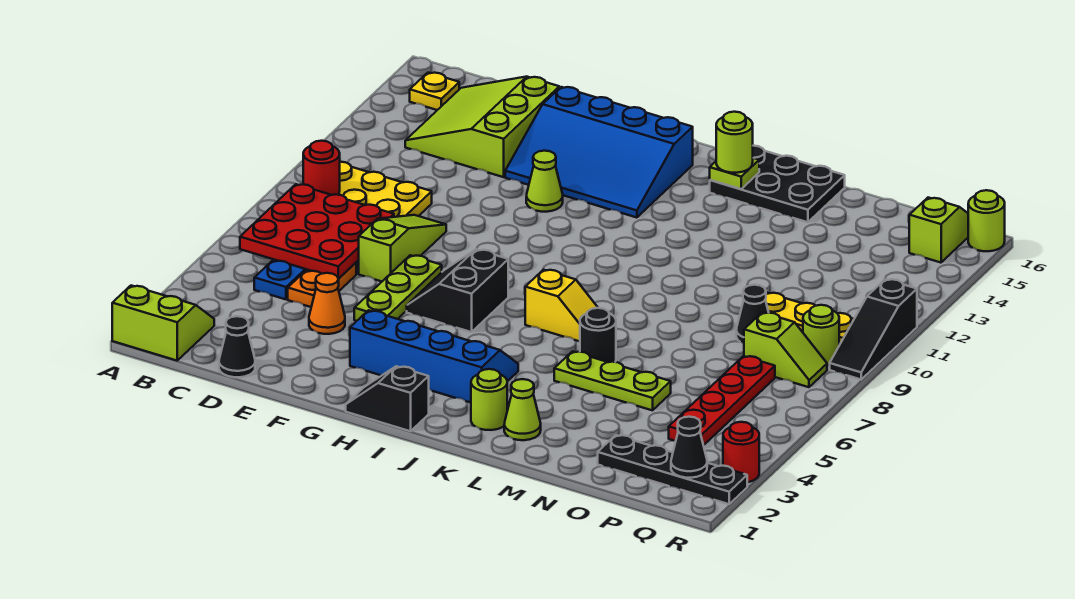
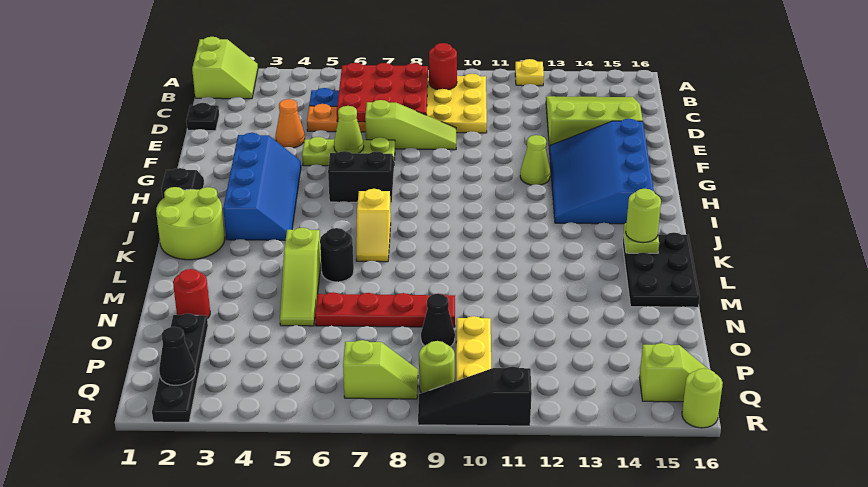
yellow 1x1 plate [410,73,459,110] -> yellow 1x1 plate moved to [515,59,544,86]
black 1x1 cone [219,316,255,377] -> black 1x1 plate [186,103,219,131]
lime 1x1 round brick [471,369,507,430] -> lime 2x2 round brick [156,187,225,260]
lime 1x1 cone [504,379,541,440] -> lime 1x1 cone moved to [334,106,364,153]
lime 1x3 plate [554,351,671,410] -> lime 1x3 slope [280,228,321,326]
red 1x4 plate [669,356,775,445] -> red 1x4 plate moved to [315,292,455,327]
lime 1x2 slope [744,312,827,387] -> lime 1x2 slope turned to [343,340,418,399]
red 1x1 round brick [723,422,759,482] -> red 1x1 round brick moved to [173,269,210,319]

